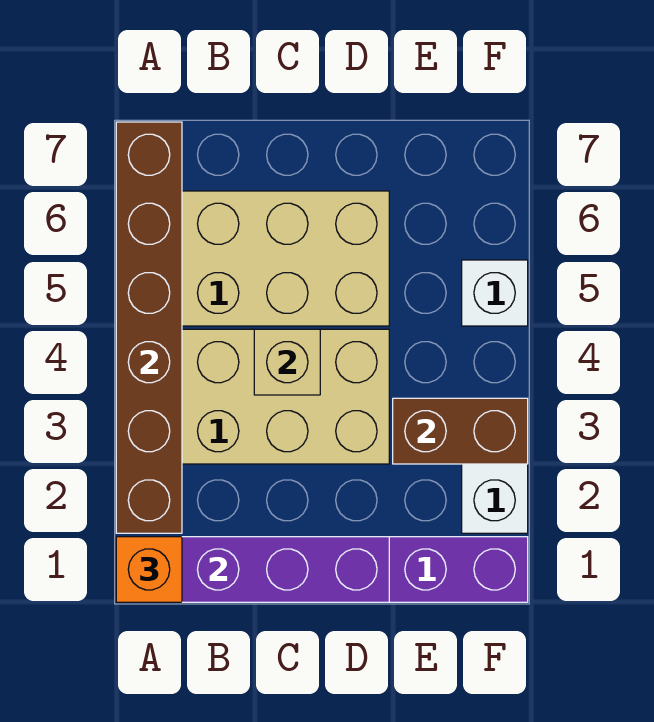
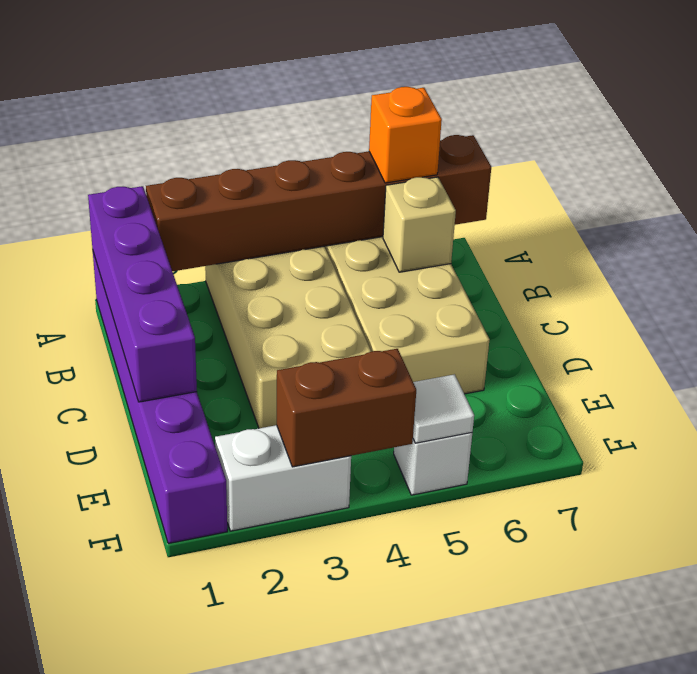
orange 1x1 brick [116,537,182,602] -> orange 1x1 brick moved to [369,87,442,183]
tan 1x1 brick [254,329,320,395] -> tan 1x1 brick moved to [383,177,456,272]
brown 1x2 brick [393,398,528,464] -> brown 1x2 brick turned to [277,349,416,467]
none -> white 1x1 tile [413,374,474,443]

